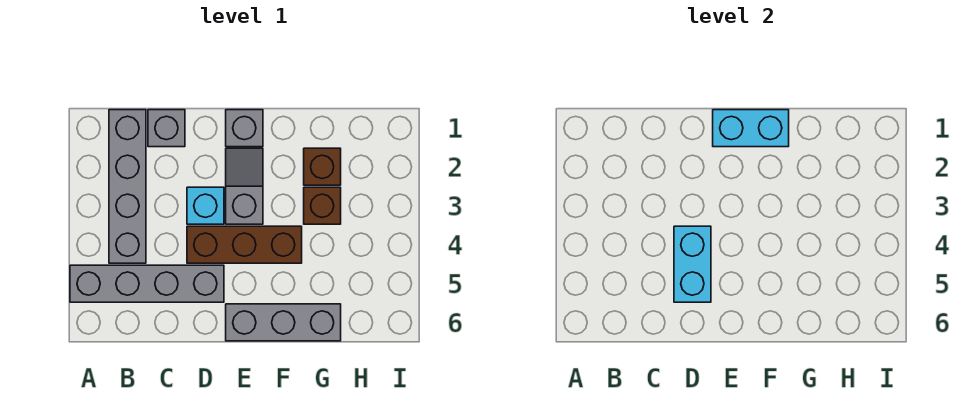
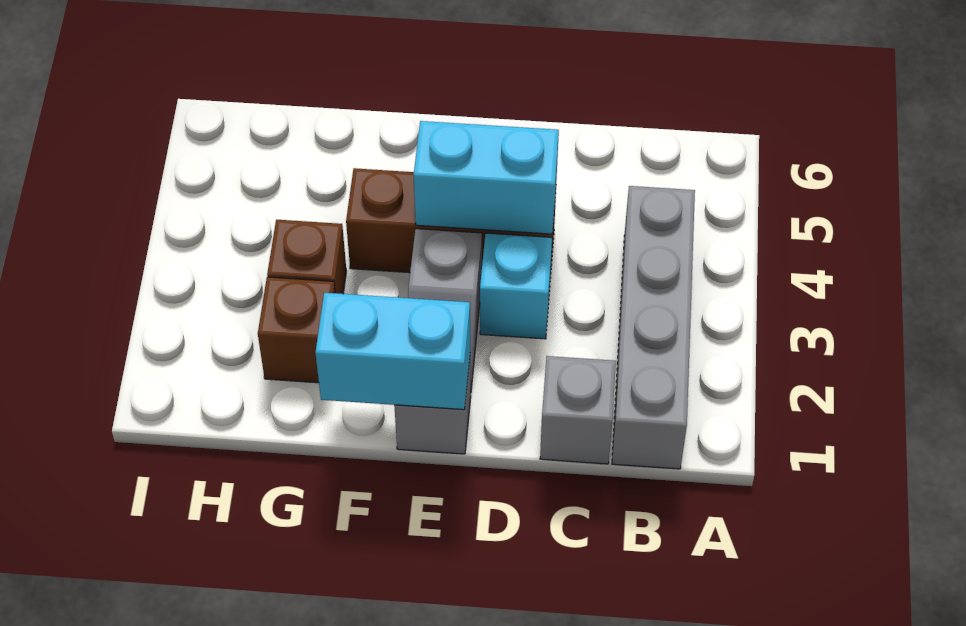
grey 1x4 brick [70,265,224,302] -> none
cyan 1x2 brick [674,226,711,302] -> cyan 1x2 brick turned to [414,121,559,234]
grey 1x3 brick [226,304,341,341] -> none

